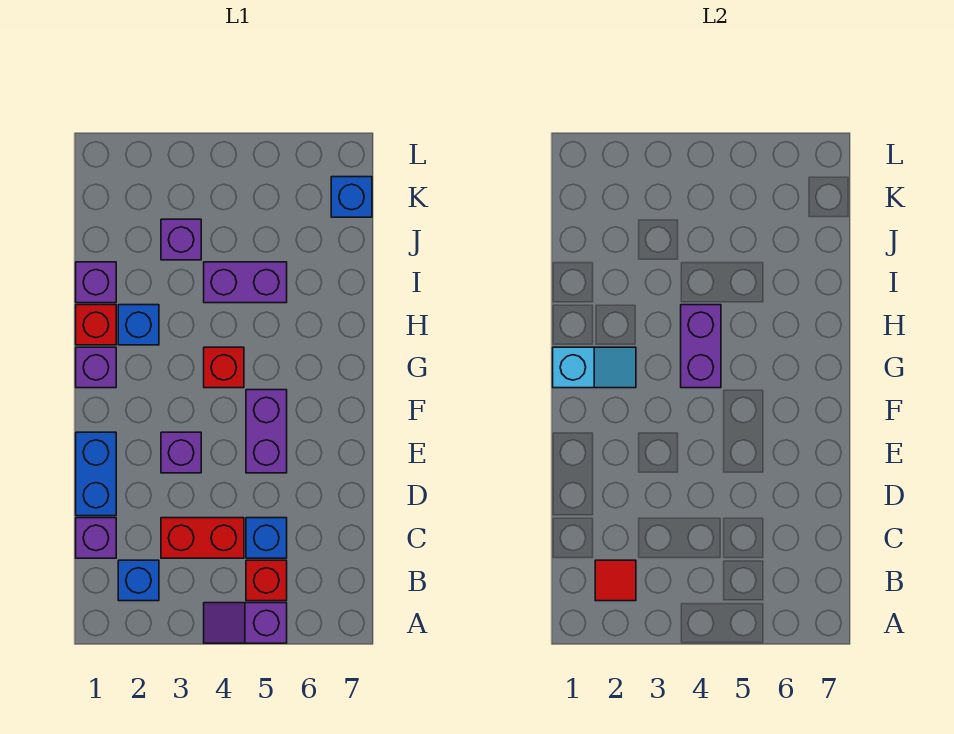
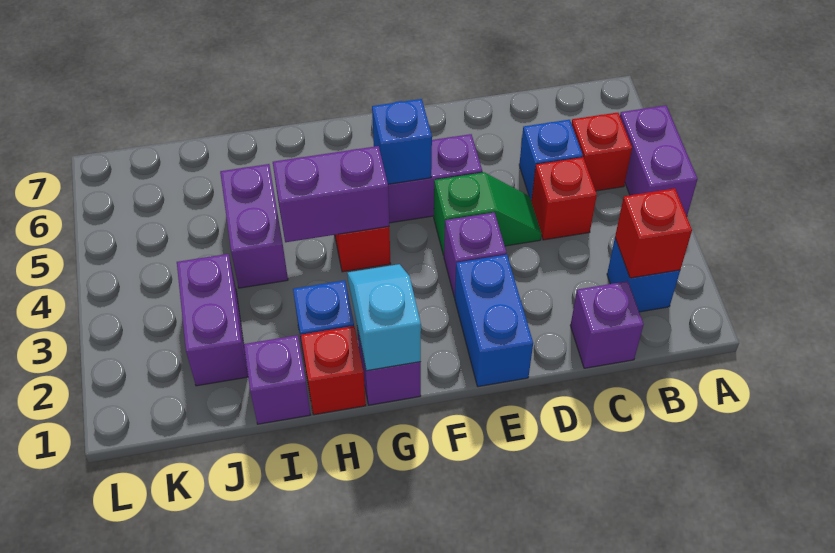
purple 1x2 slope [204,603,287,643] -> purple 1x2 brick [620,105,698,216]
red 1x1 tile [595,560,636,601] -> red 1x1 brick [615,188,692,278]
red 1x2 brick [161,518,244,558] -> red 1x1 brick [531,157,597,240]
blue 1x2 brick [76,432,116,516] -> blue 1x2 brick turned to [455,255,533,387]
none -> green 1x2 slope [434,172,541,255]
purple 1x1 brick [161,219,201,260] -> purple 1x2 brick [177,254,248,386]
blue 1x1 brick [331,177,372,217] -> blue 1x1 brick moved to [372,99,432,184]

